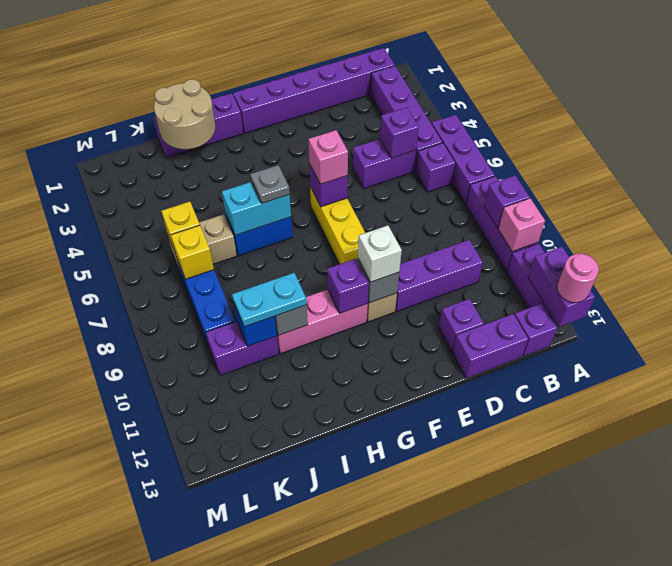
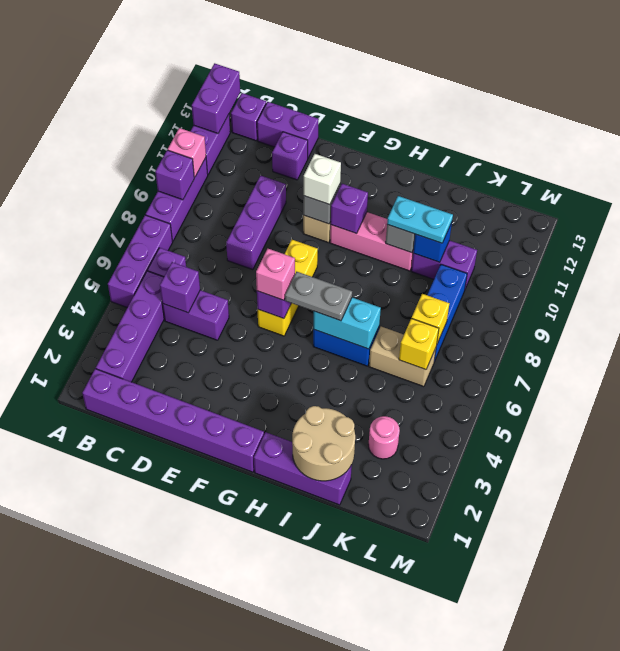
pink 1x1 round brick [557,254,599,303] -> pink 1x1 round brick moved to [368,416,400,459]
purple 1x3 brick [395,240,483,311] -> purple 1x3 brick turned to [226,176,286,270]
grey 1x1 plate [250,165,290,203] -> grey 1x2 plate [285,272,352,321]

